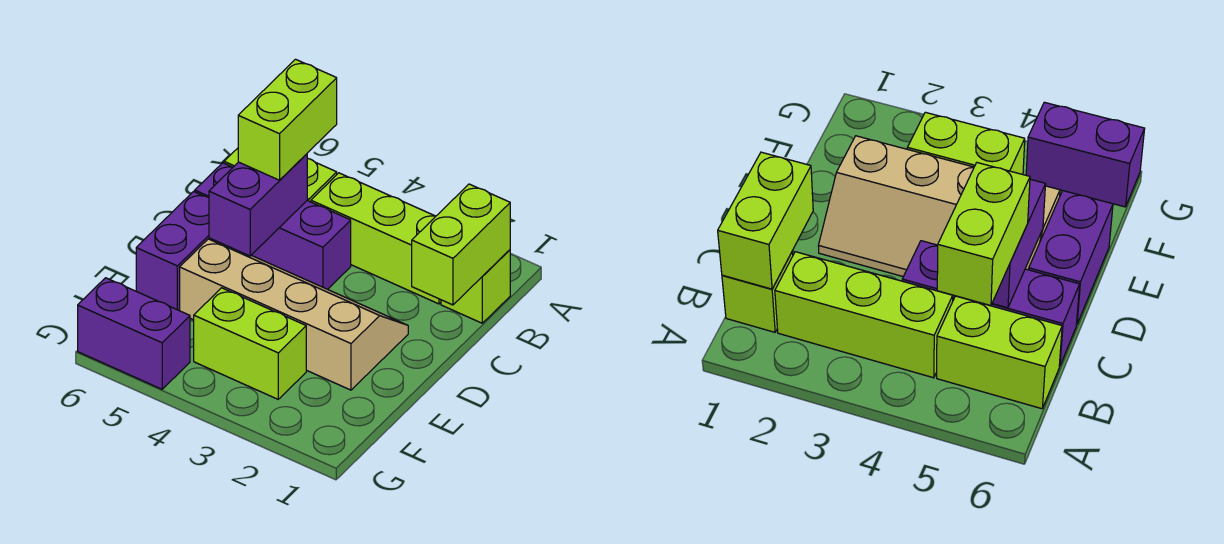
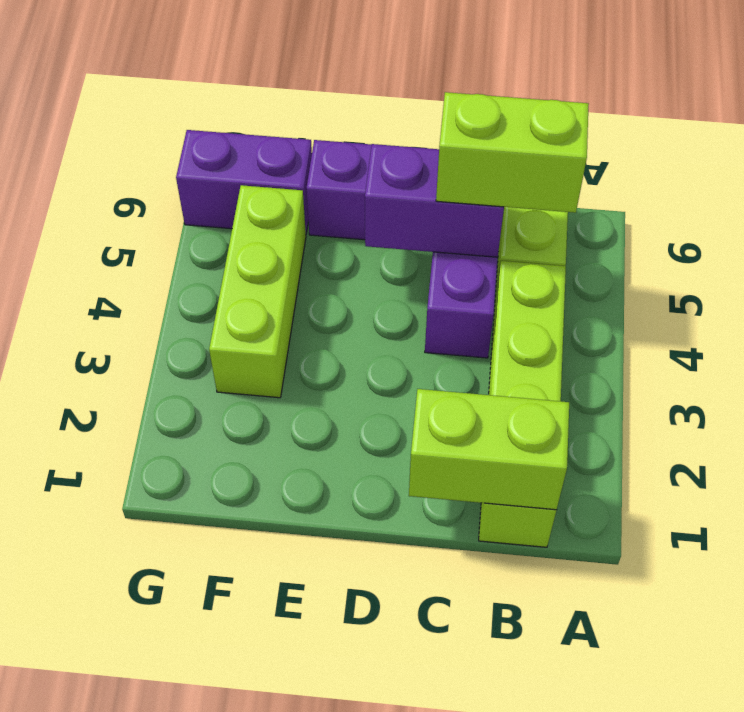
tan 2x4 slope [180,239,408,390] -> none
lime 1x2 brick [194,288,306,399] -> lime 1x3 brick [209,185,306,398]
purple 1x2 brick [78,278,190,389] -> purple 1x2 brick turned to [176,130,312,233]

